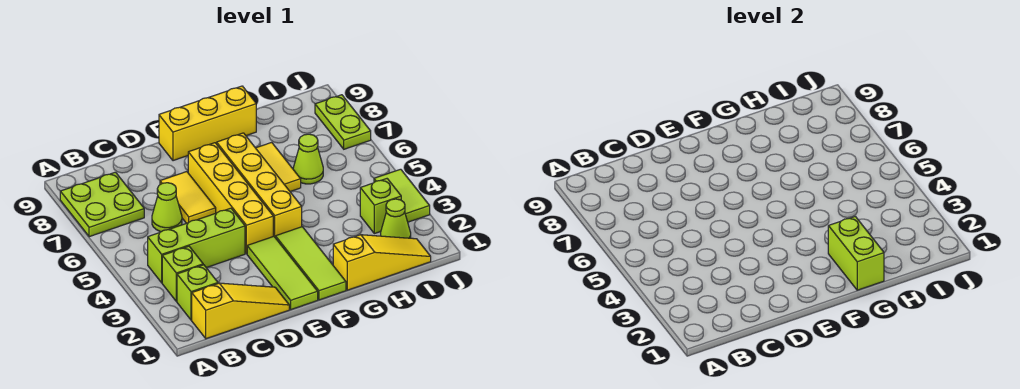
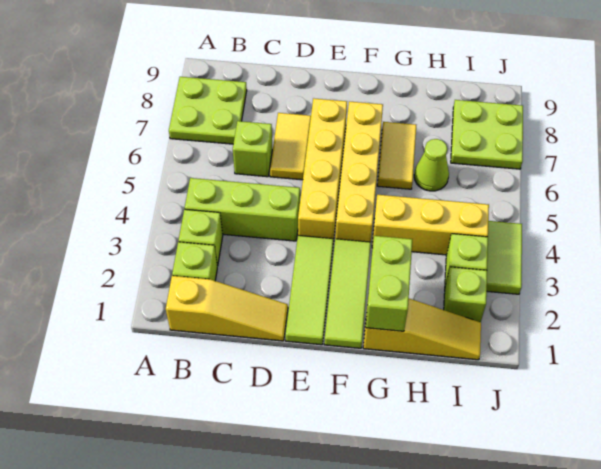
lime 1x1 cone [152,183,182,232] -> lime 1x1 brick [233,121,272,177]
yellow 1x3 brick [159,86,256,161] -> yellow 1x3 brick moved to [372,195,489,255]
lime 1x1 cone [381,199,411,238] -> lime 1x1 brick [444,267,487,322]
lime 1x2 plate [315,95,371,149] -> lime 2x2 plate [451,100,523,169]

